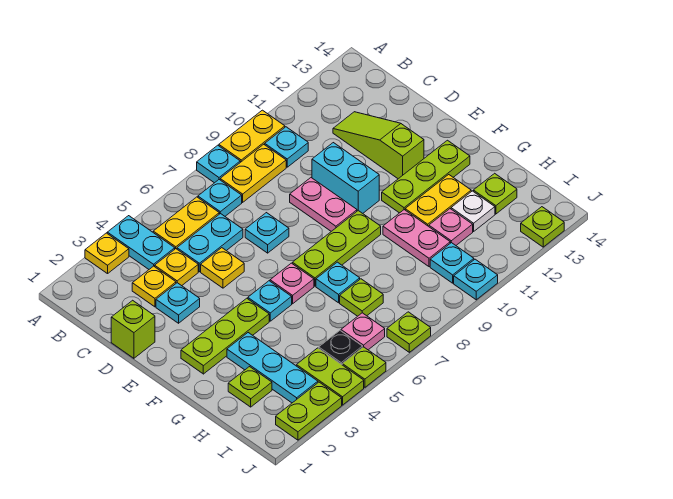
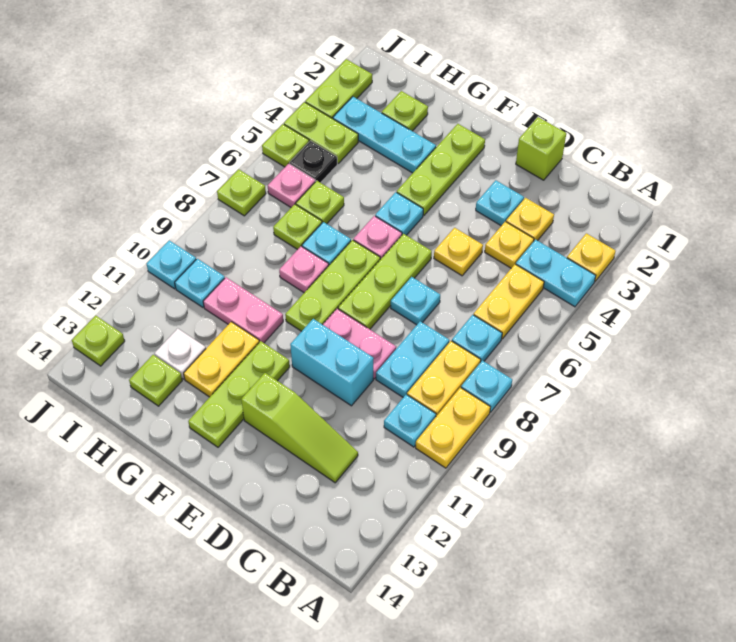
cyan 1x2 plate [177,213,243,272] -> cyan 1x2 plate moved to [376,321,449,397]
none -> lime 1x3 plate [338,234,432,329]
none -> lime 1x1 plate [296,181,344,224]
pink 1x1 plate [429,209,473,245] -> pink 1x1 plate moved to [279,246,329,293]

